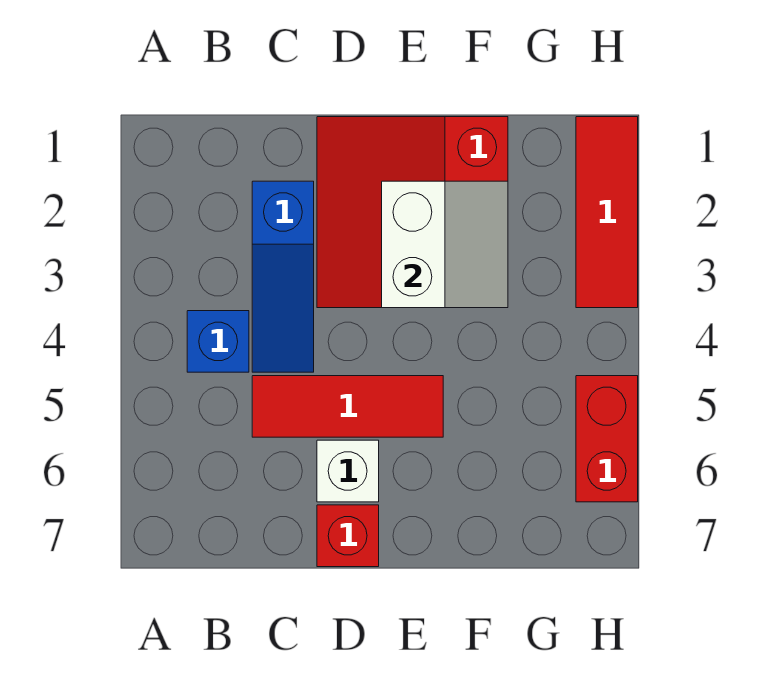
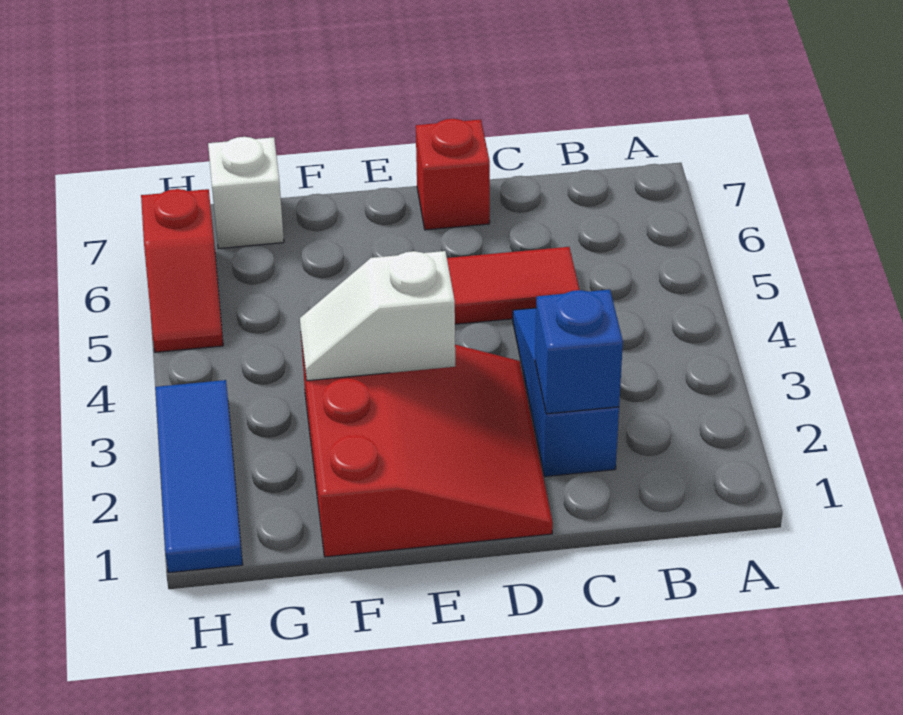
blue 1x1 brick [187,311,249,372] -> blue 1x1 brick moved to [535,290,623,414]
white 1x1 brick [317,440,379,502] -> white 1x1 brick moved to [208,137,284,249]
white 2x2 slope [382,181,508,308] -> white 1x2 slope [300,251,455,381]
red 1x3 tile [576,117,638,308] -> blue 1x3 tile [155,380,243,573]
red 1x2 brick [576,376,638,502] -> red 1x2 slope [141,189,223,352]

